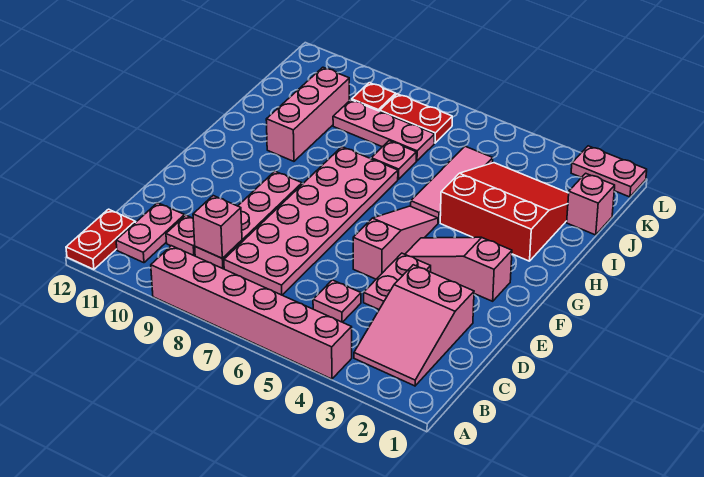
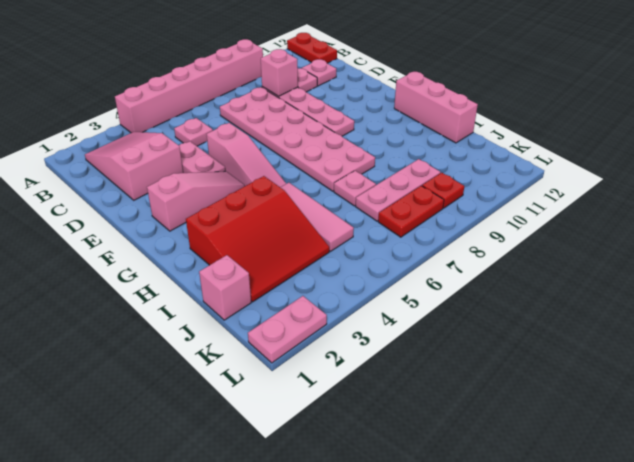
pink 1x2 plate [116,203,185,263] -> pink 1x1 plate [302,59,336,86]
pink 1x3 brick [266,67,349,161] -> pink 1x3 brick moved to [394,72,478,143]

